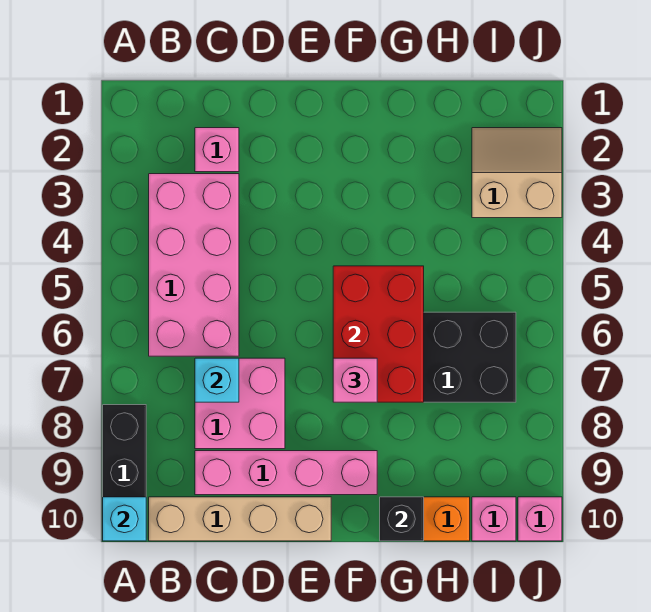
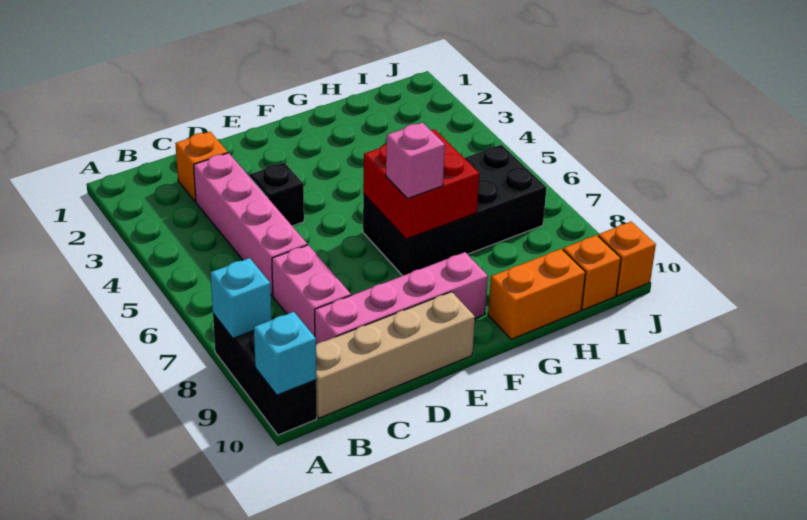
pink 2x4 brick [149,174,239,356] -> pink 1x4 brick [194,153,307,296]
pink 1x1 brick [195,128,239,172] -> orange 1x1 brick [175,132,228,202]
pink 2x2 brick [195,358,285,449] -> pink 1x2 brick [272,245,351,337]
cyan 1x1 brick [195,358,239,402] -> cyan 1x1 brick moved to [211,258,272,338]
red 2x3 brick [333,266,424,402] -> red 2x2 brick [363,129,479,239]
black 1x1 brick [380,497,424,541] -> black 1x1 brick moved to [250,162,304,226]
tan 2x2 slope [472,128,562,218] -> none
pink 1x1 brick [472,497,516,541] -> orange 1x1 brick [563,235,621,310]
pink 1x1 brick [518,497,562,541] -> orange 1x1 brick [598,222,656,296]

